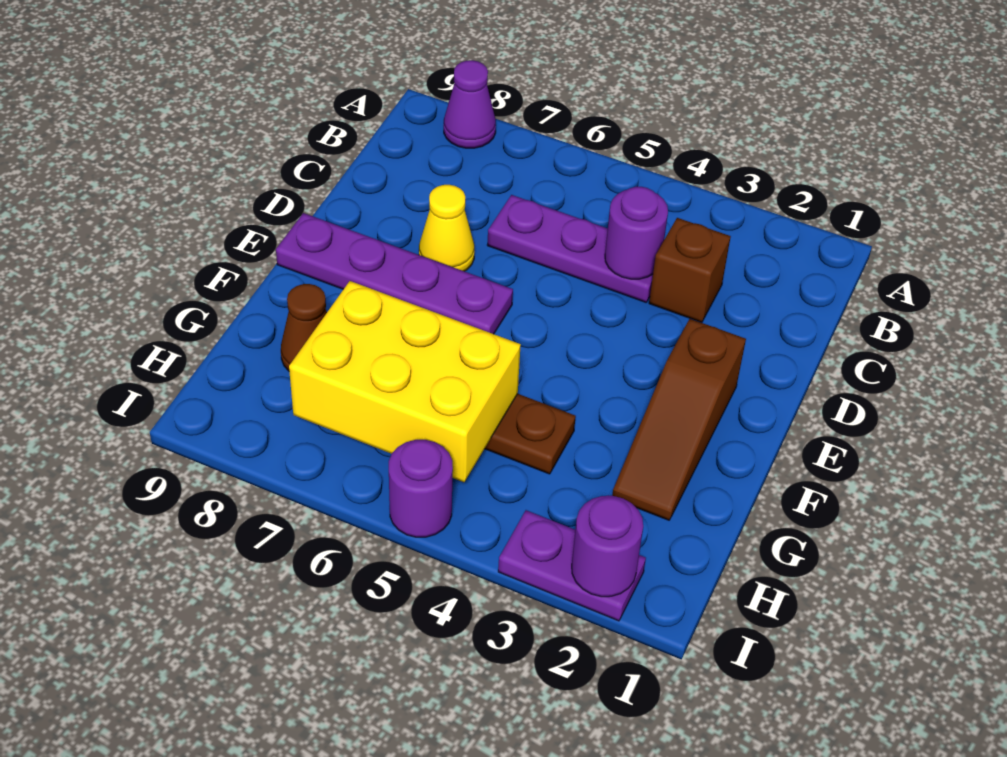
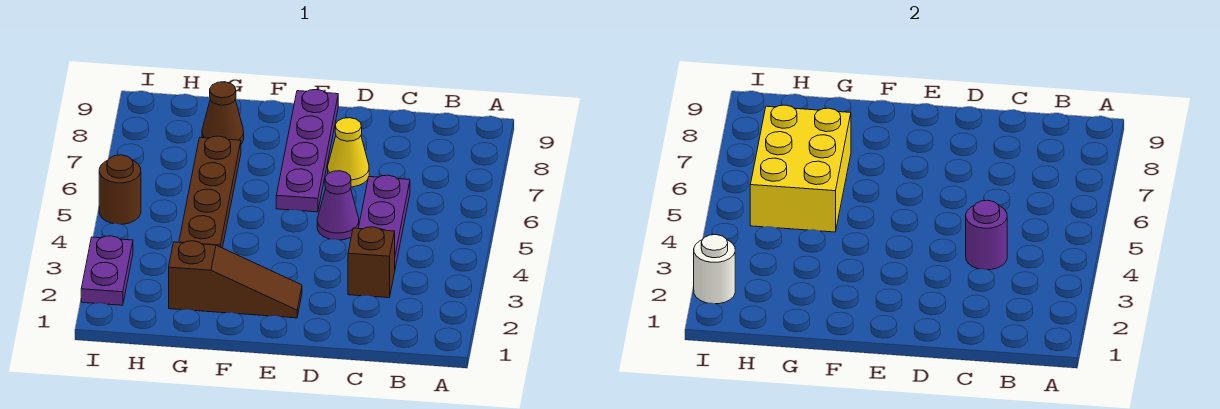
purple 1x1 cone [444,60,496,148] -> purple 1x1 cone moved to [317,171,359,240]
brown 1x3 slope [612,319,746,520] -> brown 1x3 slope turned to [169,241,302,318]
purple 1x1 round brick [572,496,643,597] -> white 1x1 round brick [694,235,735,304]
purple 1x1 round brick [389,440,453,537] -> brown 1x1 round brick [99,155,141,224]

